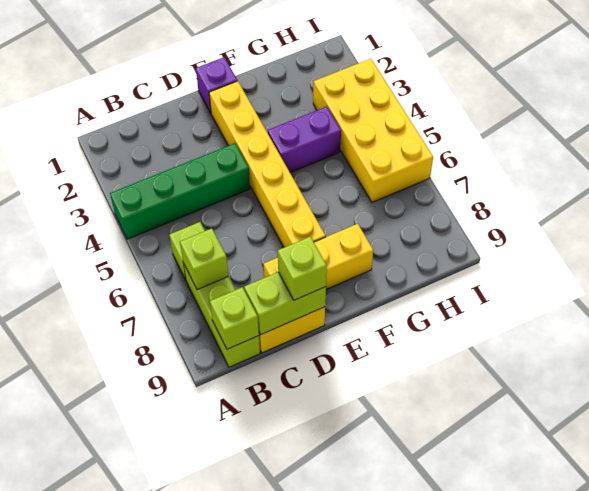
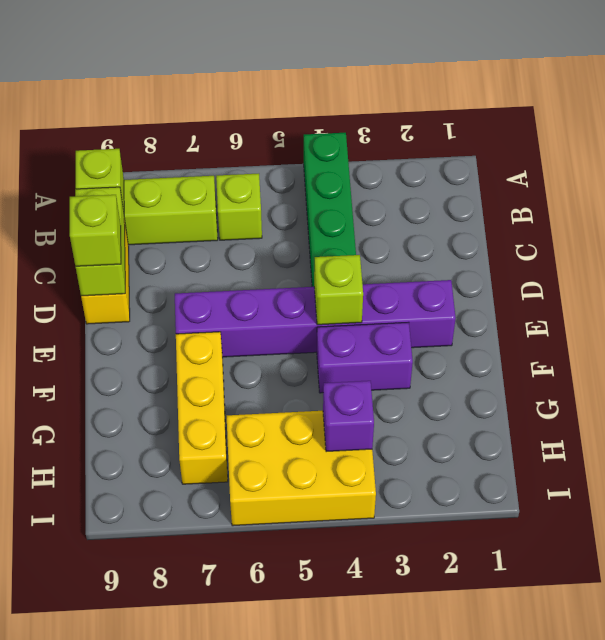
lime 1x1 brick [180,229,228,290] -> lime 1x1 brick moved to [314,255,363,325]
yellow 1x3 brick [264,224,373,289] -> yellow 1x3 brick moved to [176,332,228,484]
purple 1x1 brick [196,57,237,113] -> purple 1x1 brick moved to [323,381,374,452]
yellow 1x6 brick [209,81,326,247] -> purple 1x6 brick [175,280,456,357]
purple 1x2 brick [268,106,341,173] -> purple 1x2 brick turned to [317,322,413,393]
yellow 2x4 brick [313,59,433,202] -> yellow 2x3 brick [227,411,376,526]

